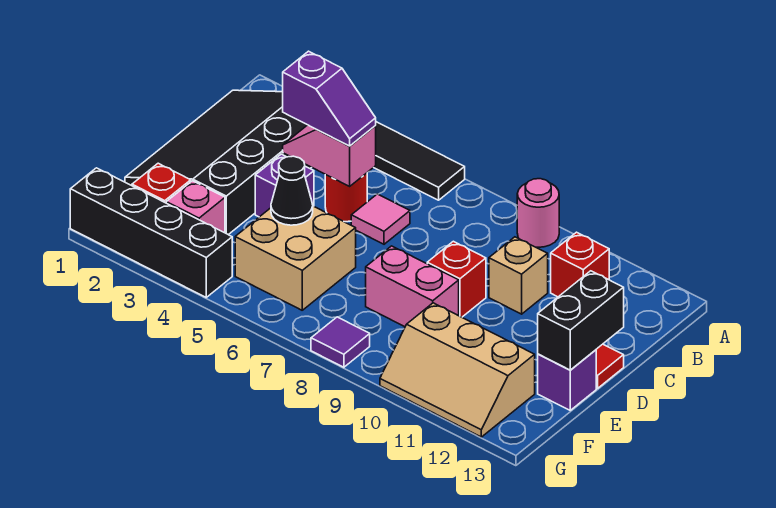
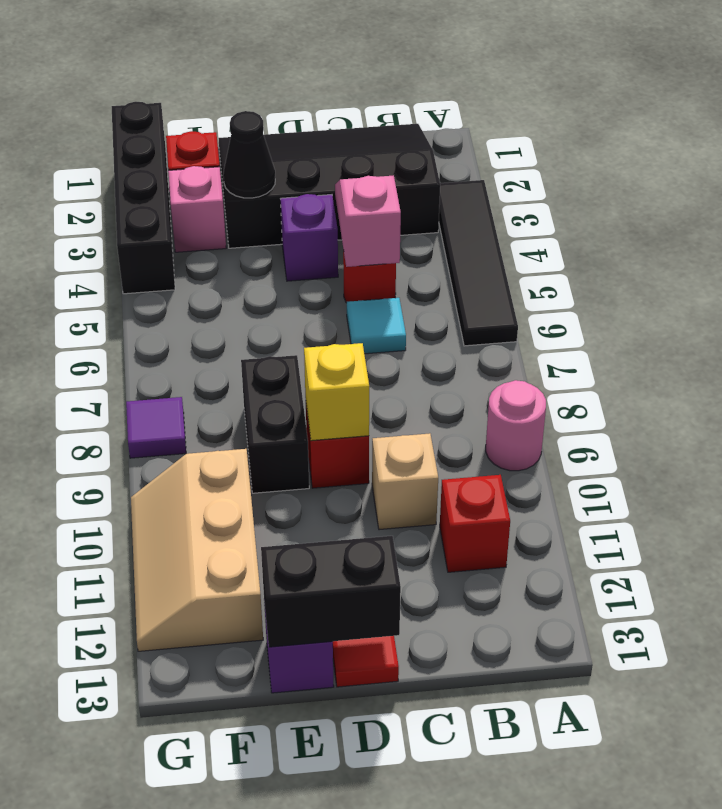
purple 1x2 slope [283,51,376,146] -> none
pink 1x1 tile [351,194,410,244] -> cyan 1x1 tile [347,298,406,354]
none -> yellow 1x1 brick [304,343,369,441]
tan 2x2 brick [235,206,356,310] -> none
black 1x1 cone [271,156,313,225] -> black 1x1 cone moved to [223,111,275,198]
pink 1x2 brick [366,246,459,327] -> black 1x2 brick [241,355,309,493]

